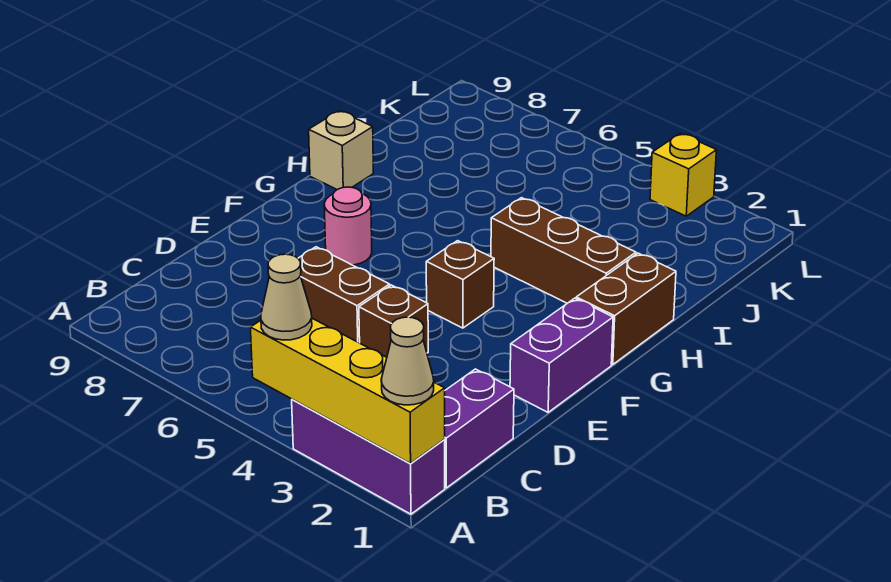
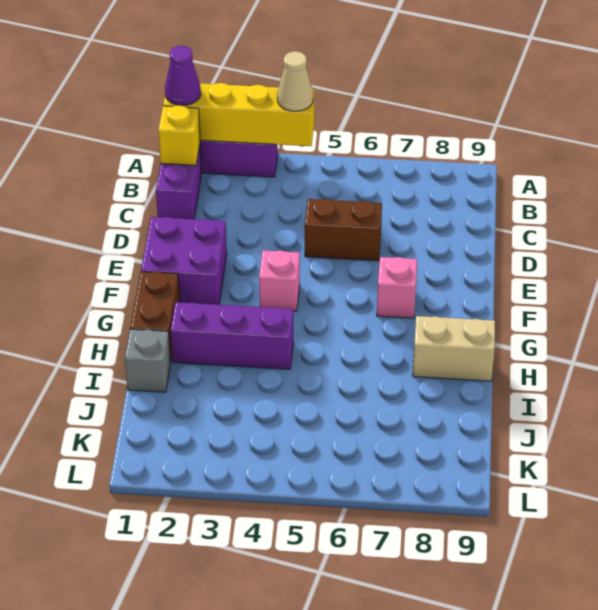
tan 1x1 cone [381,317,434,405] -> purple 1x1 cone [165,46,201,105]
brown 1x1 brick [359,285,428,357] -> none
purple 1x2 brick [510,298,613,412] -> purple 2x2 brick [141,217,227,305]
brown 1x1 brick [426,241,494,328] -> pink 1x1 brick [259,250,300,312]
pink 1x1 round brick [324,187,372,265] -> pink 1x1 brick [377,257,417,318]
brown 1x3 brick [491,198,636,303] -> purple 1x3 brick [171,302,293,369]
tan 1x1 brick [309,111,373,190] -> tan 1x2 brick [413,316,495,381]
none -> grey 1x1 brick [125,329,171,392]
yellow 1x1 brick [650,133,717,216] -> yellow 1x1 brick moved to [158,105,200,165]

